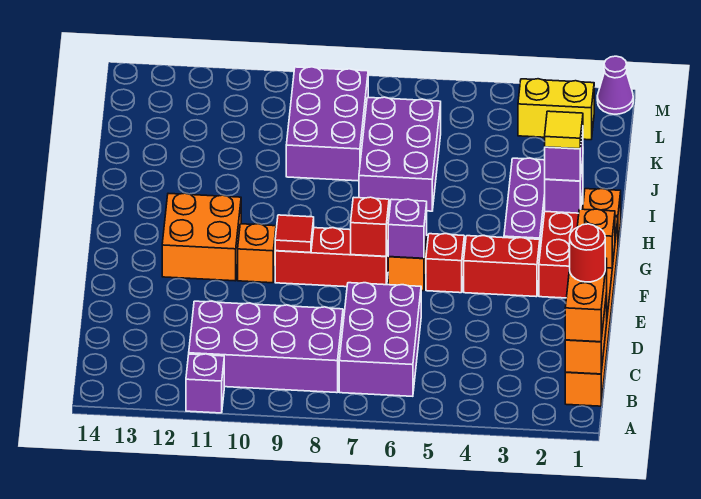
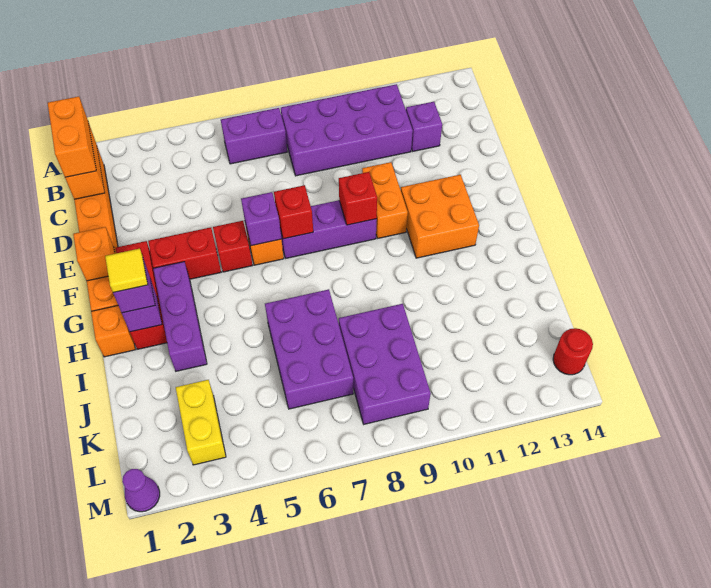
purple 1x1 brick [186,354,224,413] -> purple 1x1 brick moved to [406,102,442,151]
purple 2x3 brick [339,283,421,396] -> purple 1x2 brick [221,108,287,164]
red 1x1 round brick [570,224,605,282] -> red 1x1 round brick moved to [553,328,593,375]
red 1x3 brick [275,228,388,287] -> purple 1x3 brick [280,200,377,258]
red 1x1 tile [275,215,314,253] -> red 1x1 brick [339,172,377,225]
orange 1x1 brick [238,224,276,283] -> orange 1x2 brick [362,162,408,238]
yellow 1x2 brick [518,79,594,140] -> yellow 1x2 brick turned to [176,380,226,465]

